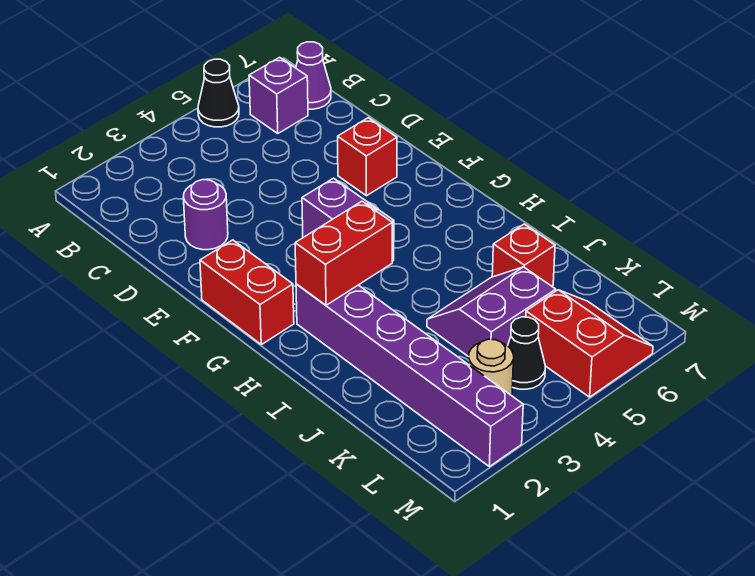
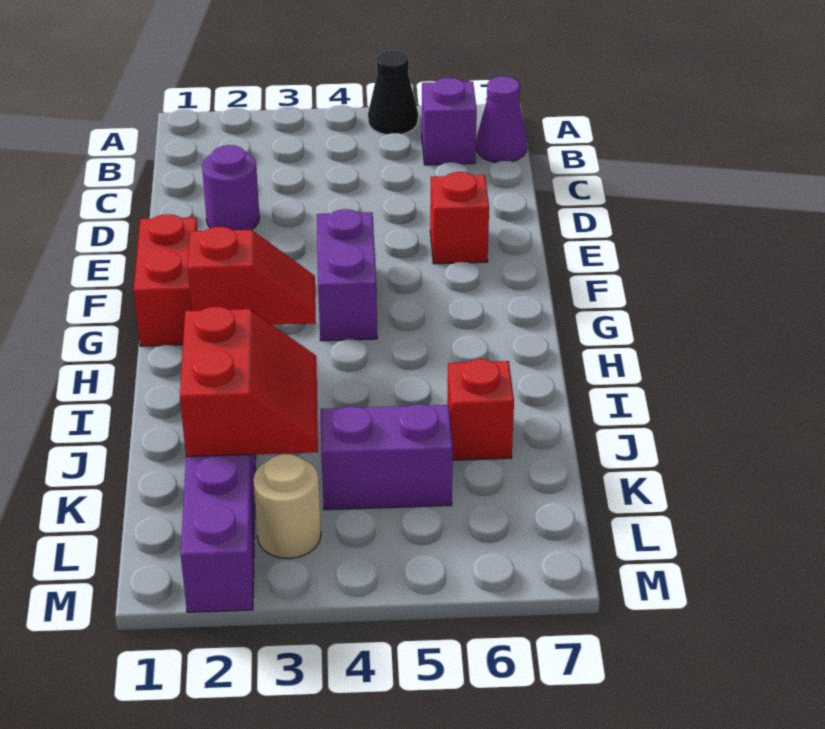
red 1x2 brick [295,201,392,305] -> red 1x2 slope [188,227,316,325]
black 1x1 cone [508,317,545,389] -> none
red 2x2 slope [526,290,653,397] -> red 2x2 slope moved to [180,306,318,457]

